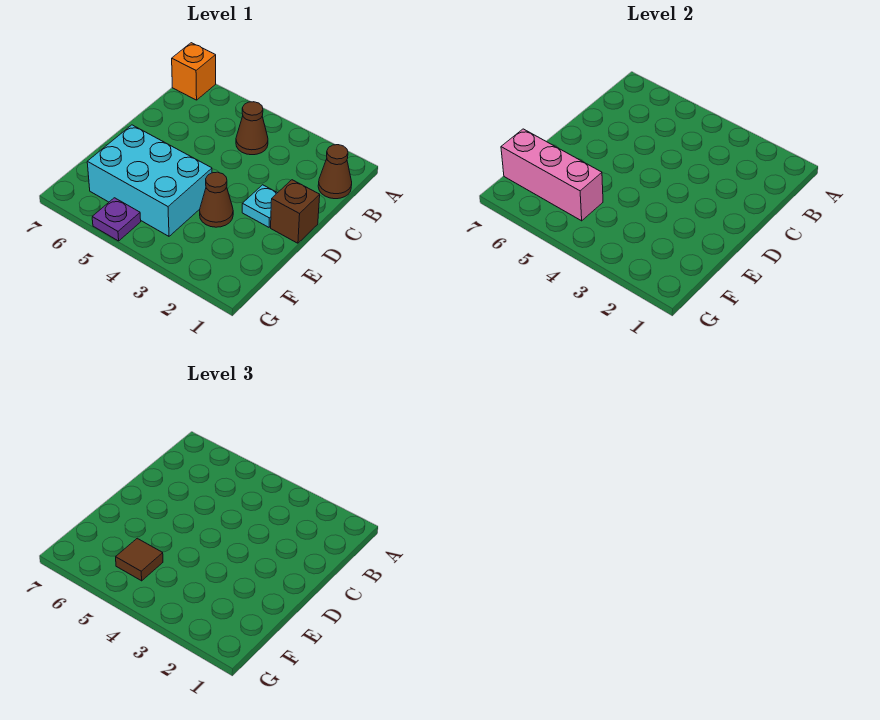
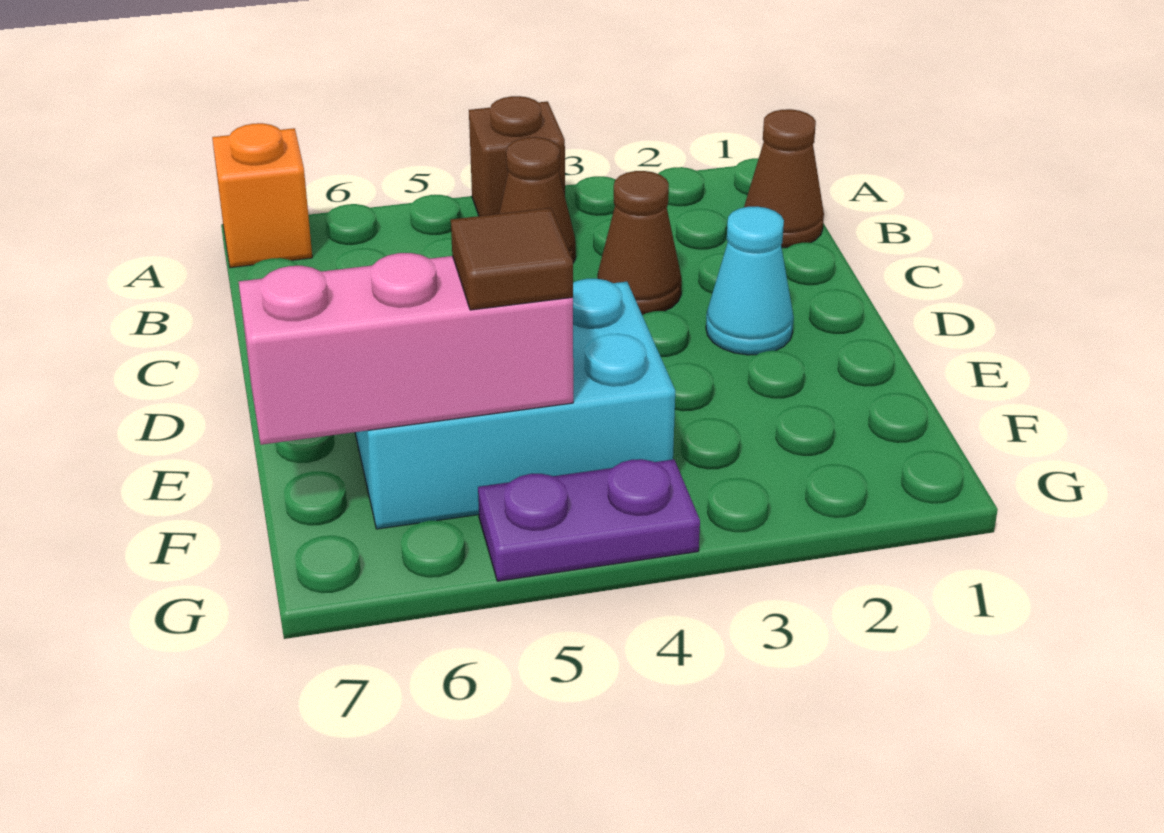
brown 1x1 brick [271,180,320,243] -> brown 1x1 brick moved to [469,96,565,216]
cyan 1x1 plate [242,185,277,227] -> cyan 1x1 cone [706,206,794,355]
brown 1x1 cone [200,172,233,227] -> brown 1x1 cone moved to [597,171,682,315]
purple 1x1 plate [92,198,141,241] -> purple 1x2 plate [478,459,700,581]

